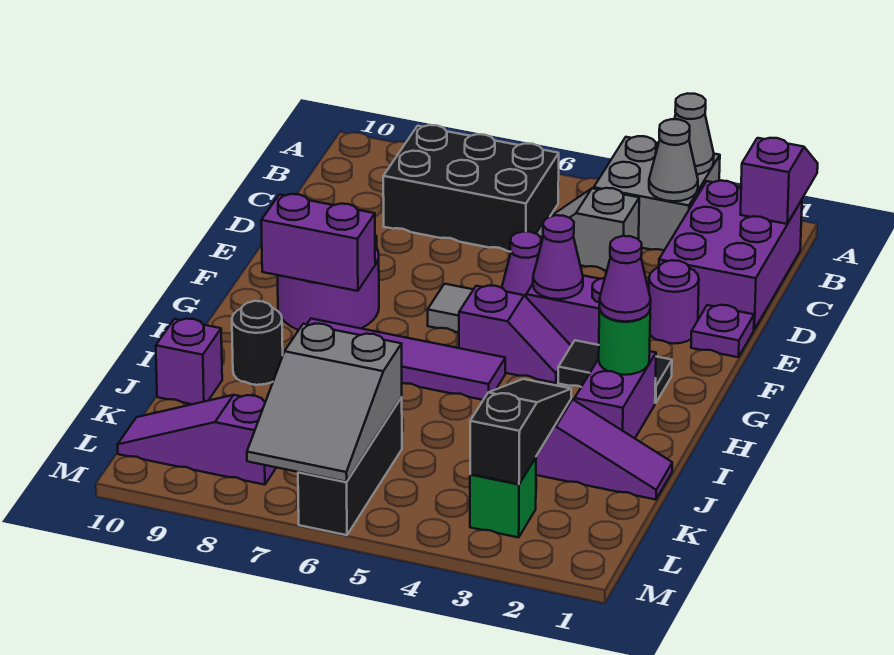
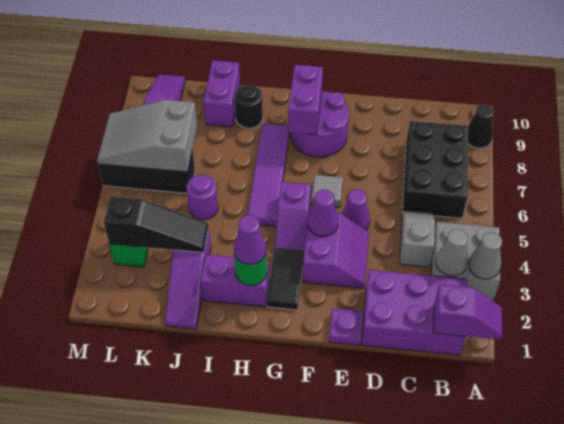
none -> black 1x1 cone [468,104,494,148]
purple 1x1 round brick [649,260,699,344] -> purple 1x1 round brick moved to [187,175,218,220]
purple 1x1 brick [156,319,222,404] -> purple 1x2 brick [204,60,240,127]

